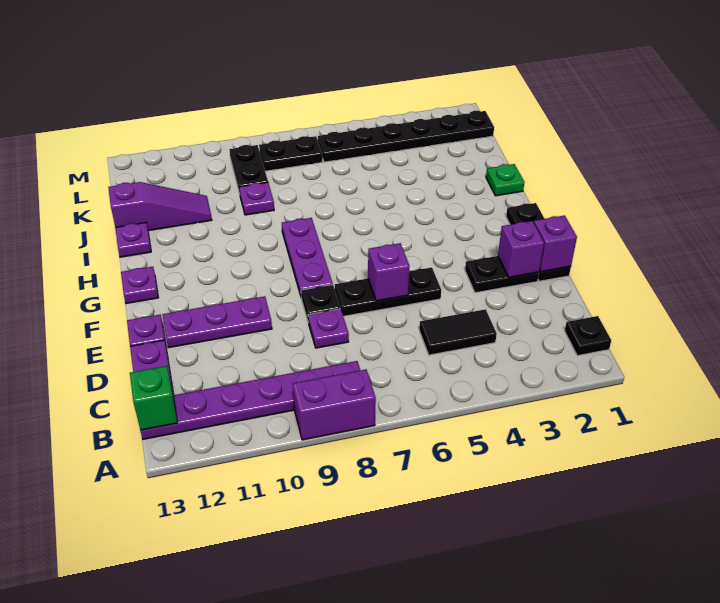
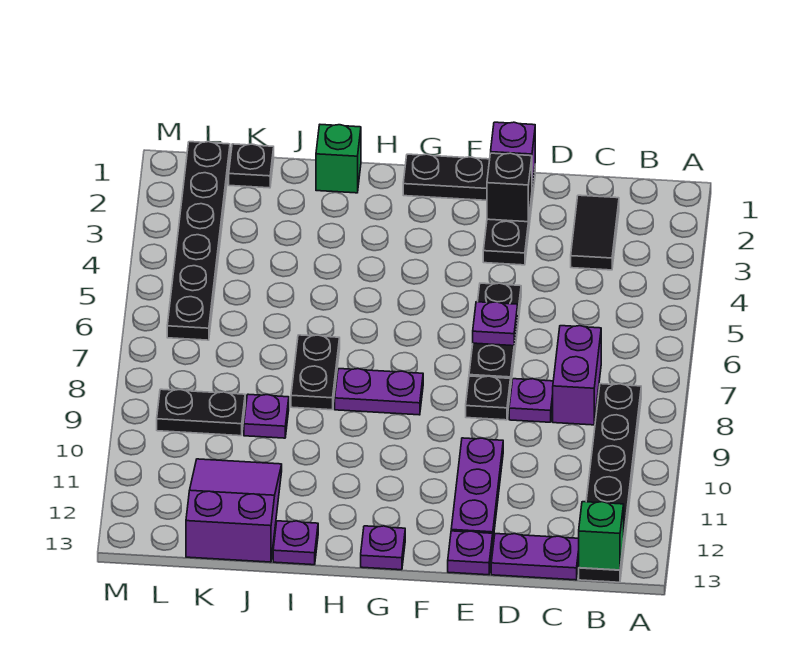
purple 1x2 brick [293,369,376,440] -> purple 1x2 brick moved to [553,326,601,425]
black 1x1 plate [565,316,611,356] -> black 1x1 plate moved to [229,144,274,188]
purple 1x6 plate [141,361,360,439] -> black 1x6 plate [579,384,641,582]
black 1x2 tile [419,309,497,355] -> black 1x2 tile moved to [571,195,619,270]
purple 1x1 brick [498,221,544,277] -> black 1x1 brick [487,153,532,222]
purple 1x1 brick [368,243,410,301] -> purple 1x1 plate [473,302,518,346]
purple 1x3 plate [282,218,333,296] -> purple 1x2 plate [335,369,423,415]
green 1x1 plate [486,164,524,196] -> green 1x1 brick [316,125,361,193]
purple 1x3 slope [108,182,212,231] -> purple 2x3 slope [186,459,282,562]
black 1x2 plate [259,136,322,171] -> black 1x2 plate moved to [291,335,340,410]

